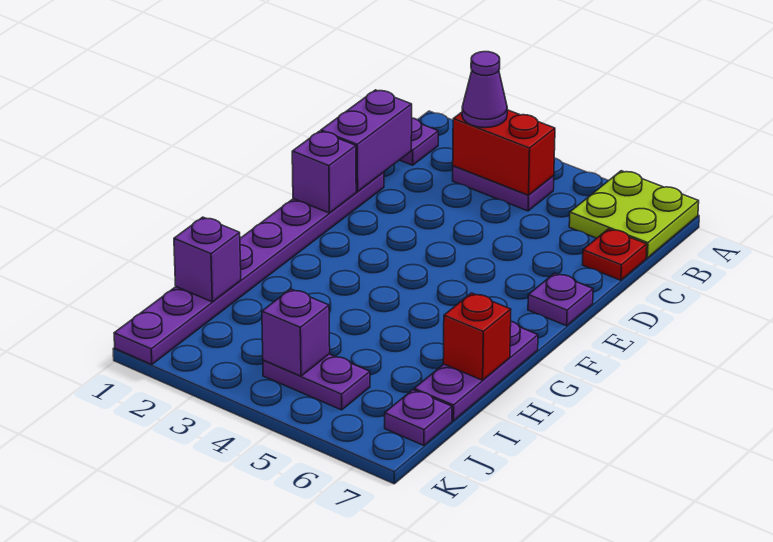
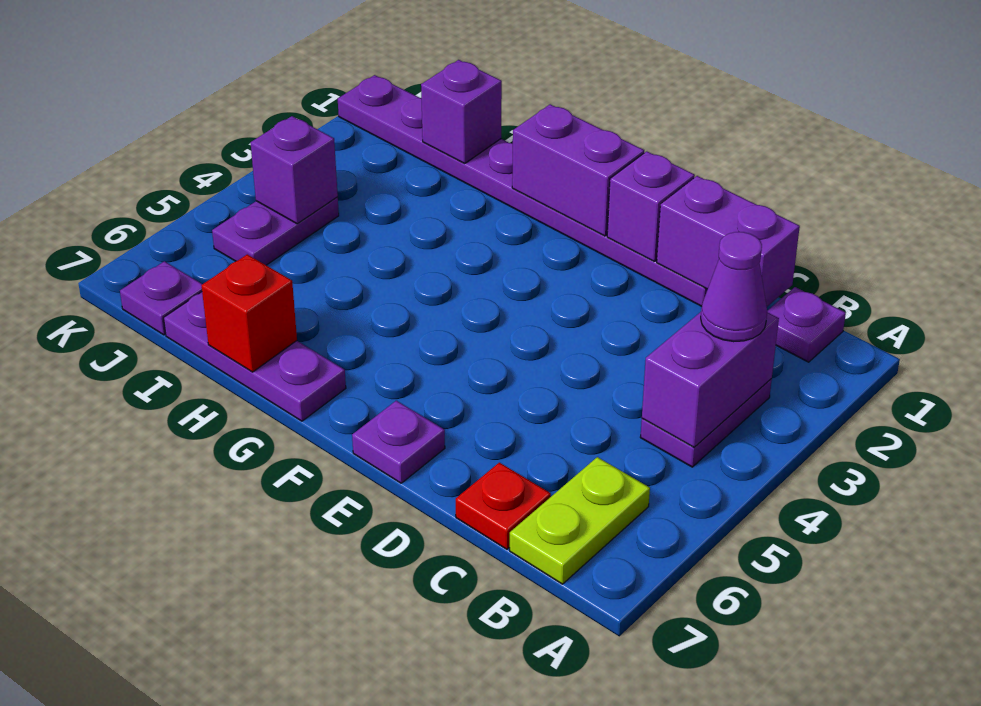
lime 2x2 plate [569,171,699,258] -> lime 1x2 plate [510,457,650,584]
red 1x2 brick [453,110,555,195] -> purple 1x2 brick [642,312,779,447]
none -> purple 1x2 brick [512,104,644,236]

